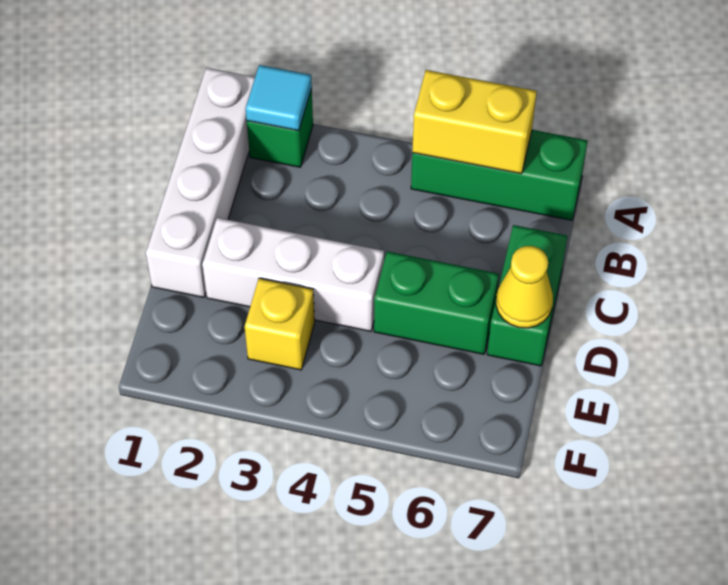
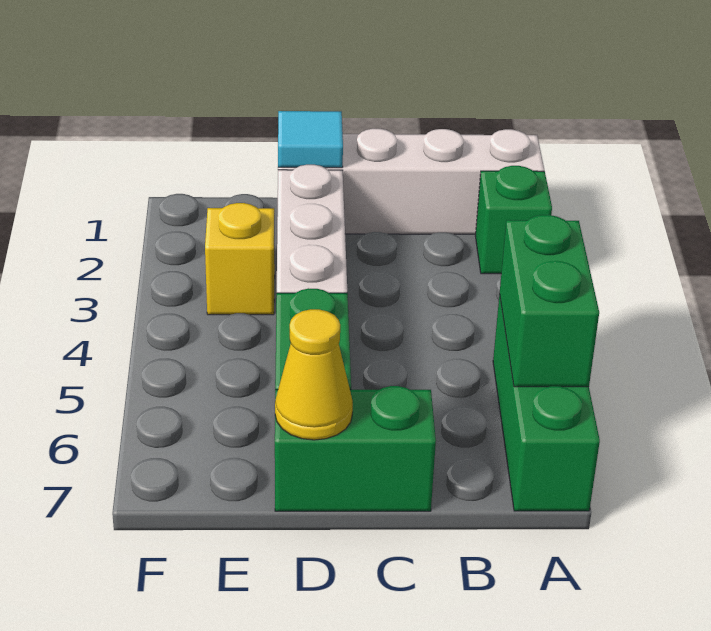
cyan 1x1 tile [246,65,312,131] -> cyan 1x1 tile moved to [278,111,343,168]
yellow 1x2 brick [412,70,537,174] -> green 1x2 brick [500,215,599,387]

